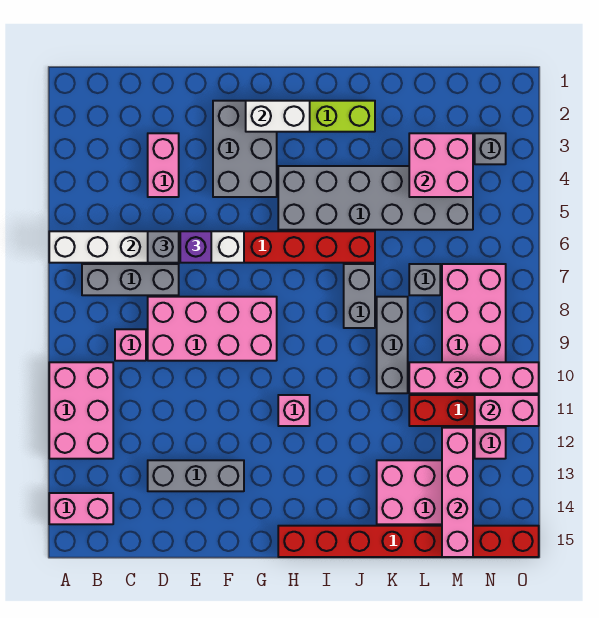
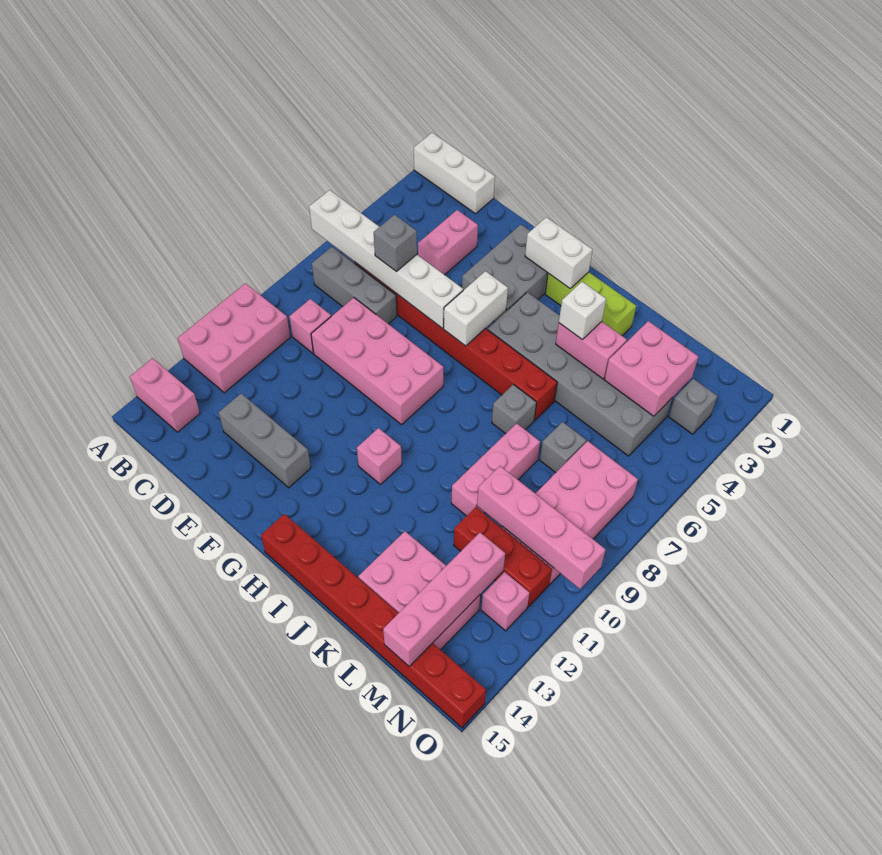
none -> white 1x3 brick [414,133,495,214]
purple 1x1 brick [180,231,211,263] -> none
none -> white 1x2 brick [444,271,508,346]
none -> white 1x1 brick [559,282,606,339]
grey 1x2 brick [344,264,375,328] -> grey 1x1 brick [492,385,536,434]
grey 1x3 brick [377,297,408,393] -> pink 1x3 brick [451,423,540,516]
pink 1x2 brick [475,395,539,426] -> pink 1x2 brick moved to [556,322,627,379]

